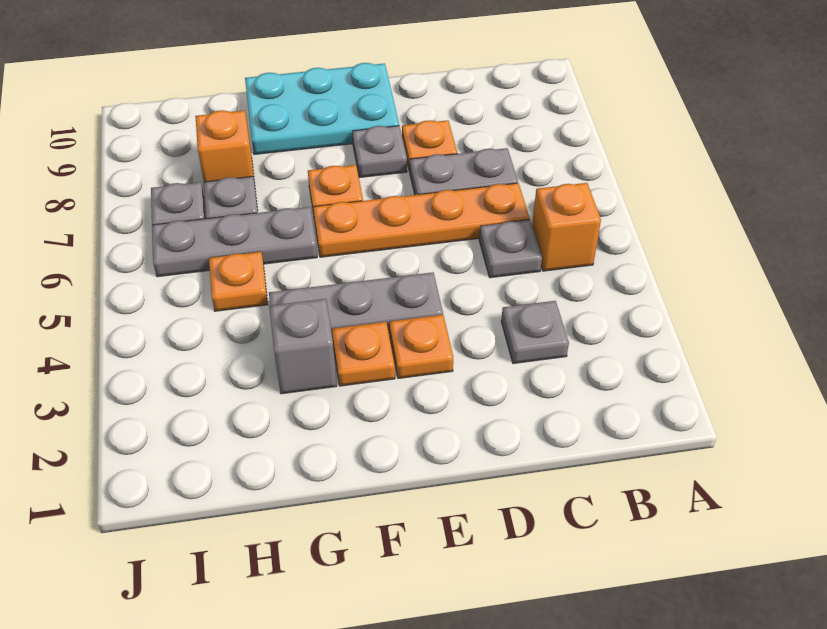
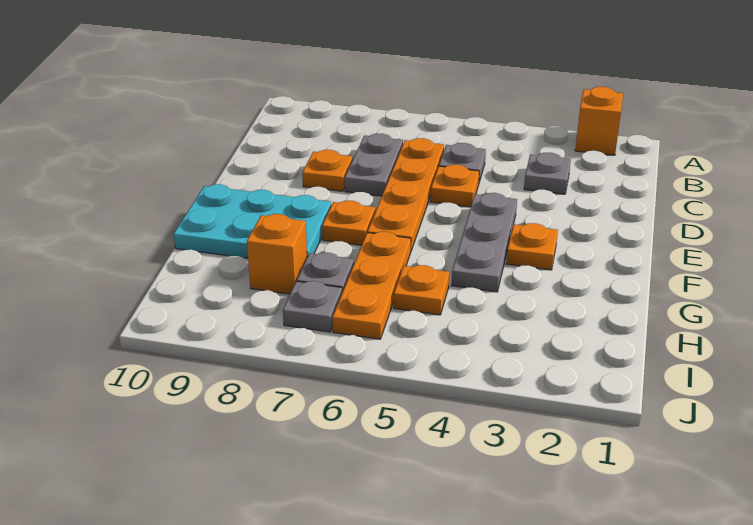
orange 1x1 brick [532,183,601,271] -> orange 1x1 brick moved to [575,87,623,155]
orange 1x1 plate [389,315,453,378] -> orange 1x1 plate moved to [431,165,479,207]
grey 1x1 plate [352,126,407,177] -> none
cyan 2x3 plate [245,63,399,154] -> cyan 2x3 plate turned to [174,184,331,258]
grey 1x1 brick [269,299,337,394] -> none
grey 1x3 plate [152,207,317,277] -> orange 1x3 plate [332,232,411,339]

